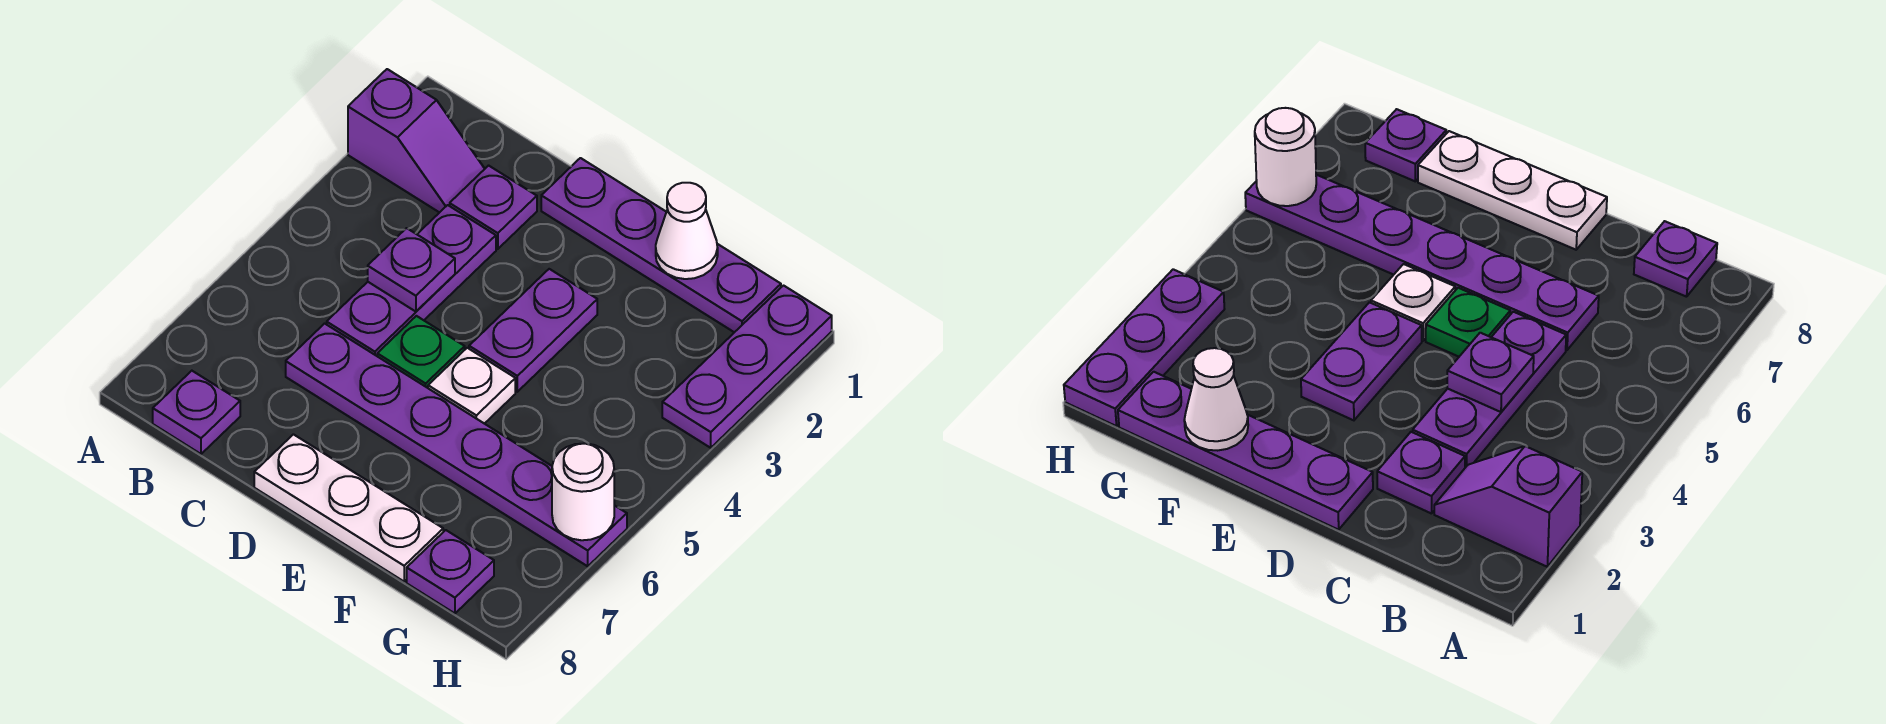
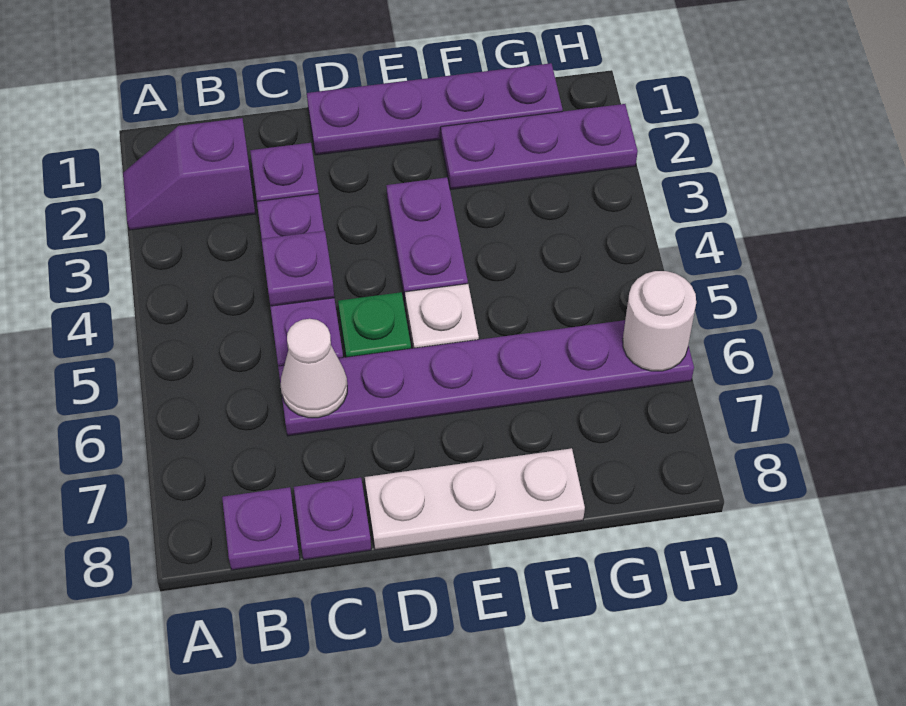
purple 1x2 slope [348,69,485,213] -> purple 1x2 slope turned to [123,118,255,230]
white 1x1 cone [656,183,718,279] -> white 1x1 cone moved to [281,319,347,418]
purple 1x1 plate [407,530,494,613] -> purple 1x1 plate moved to [294,478,371,560]
purple 1x3 plate [662,286,832,448] -> purple 1x3 plate turned to [441,104,638,190]

